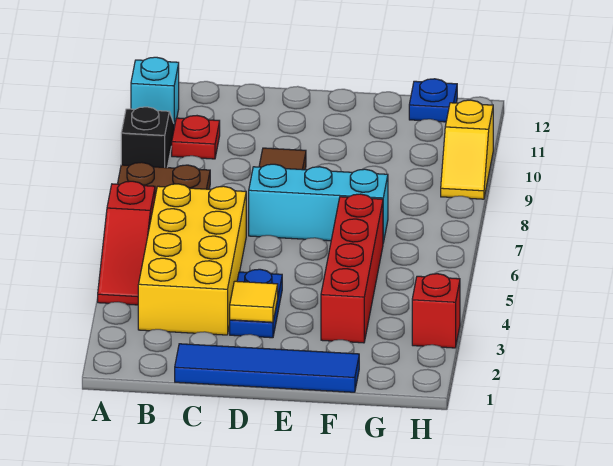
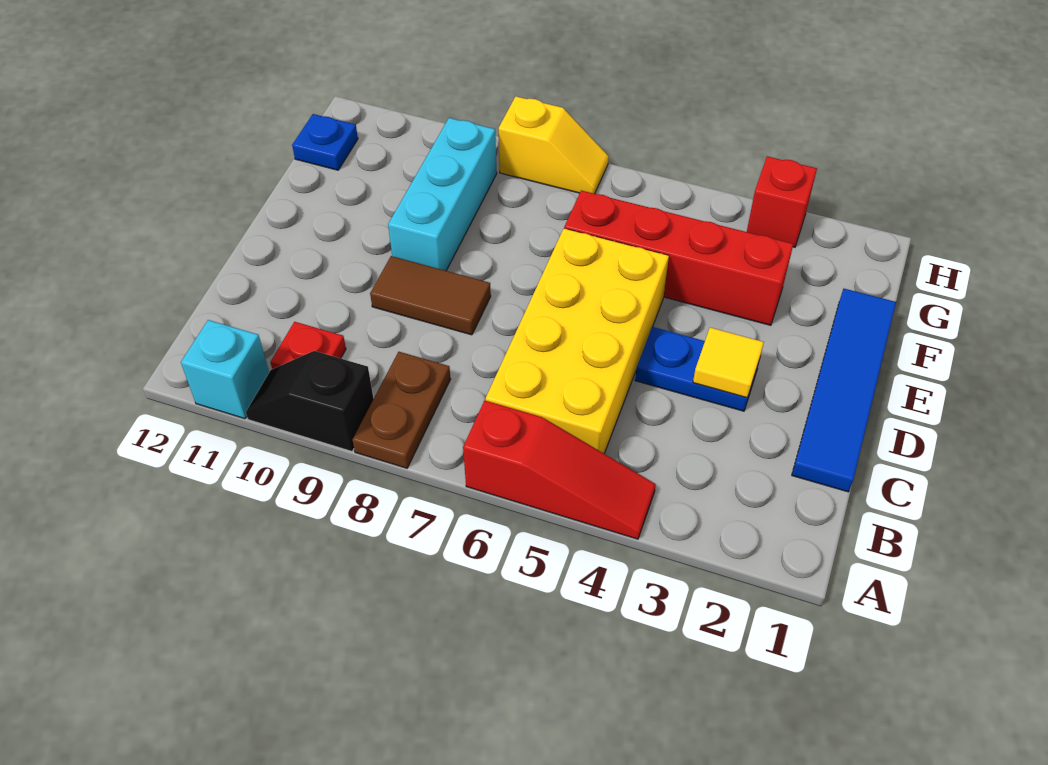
yellow 2x4 brick [138,184,246,335] -> yellow 2x4 brick turned to [486,228,669,453]
cyan 1x3 brick [249,164,388,243] -> cyan 1x3 brick moved to [388,118,497,271]
yellow 1x2 slope [441,100,493,199] -> yellow 1x2 slope moved to [499,96,609,194]

